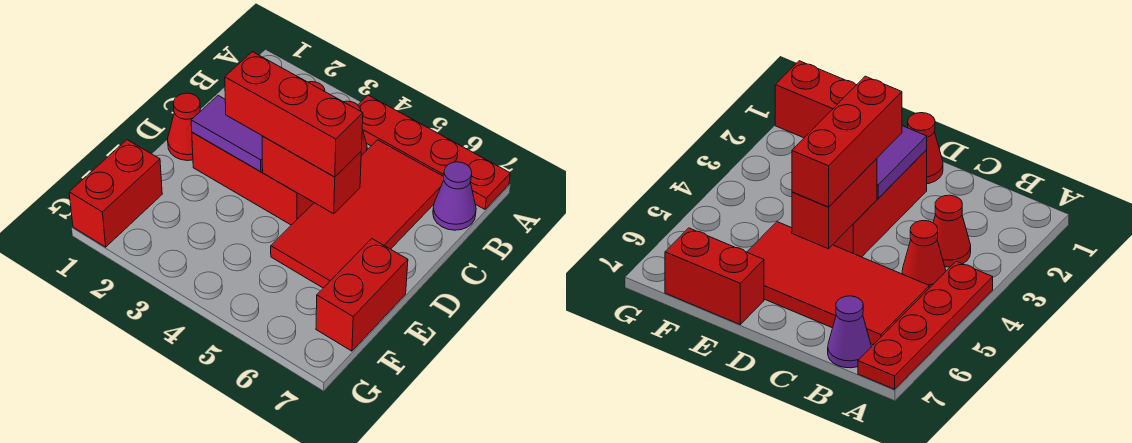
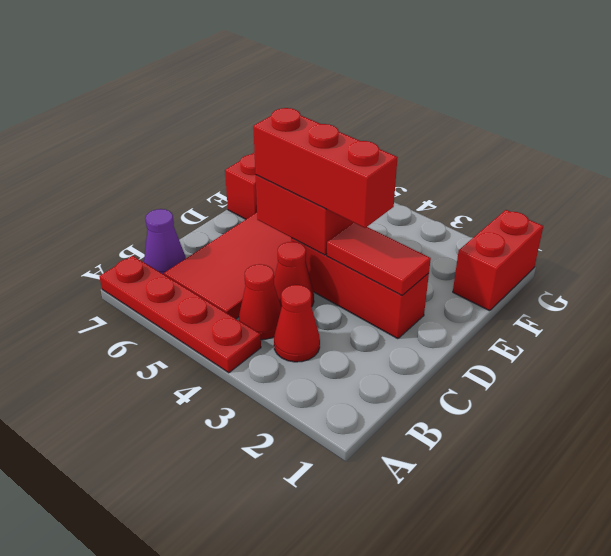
red 1x1 cone [168,93,200,161] -> red 1x1 cone moved to [274,242,314,307]
purple 1x2 tile [191,96,263,172] -> red 1x2 tile [327,222,431,295]

